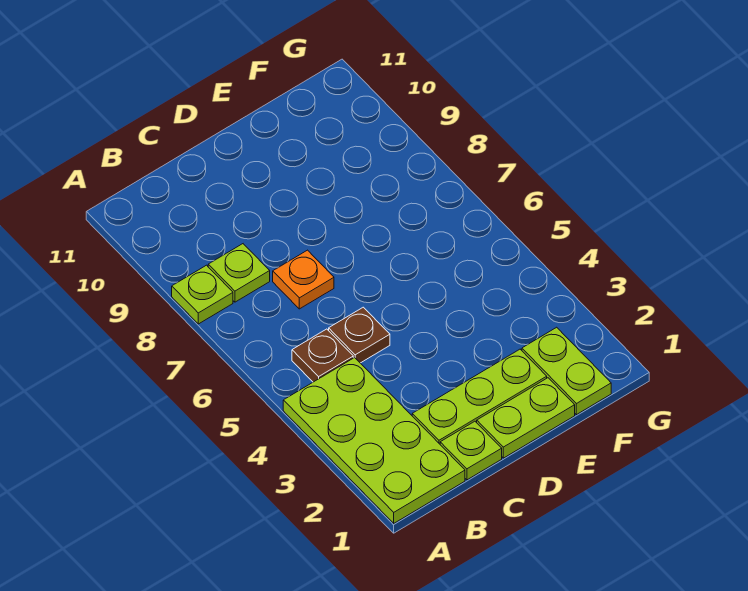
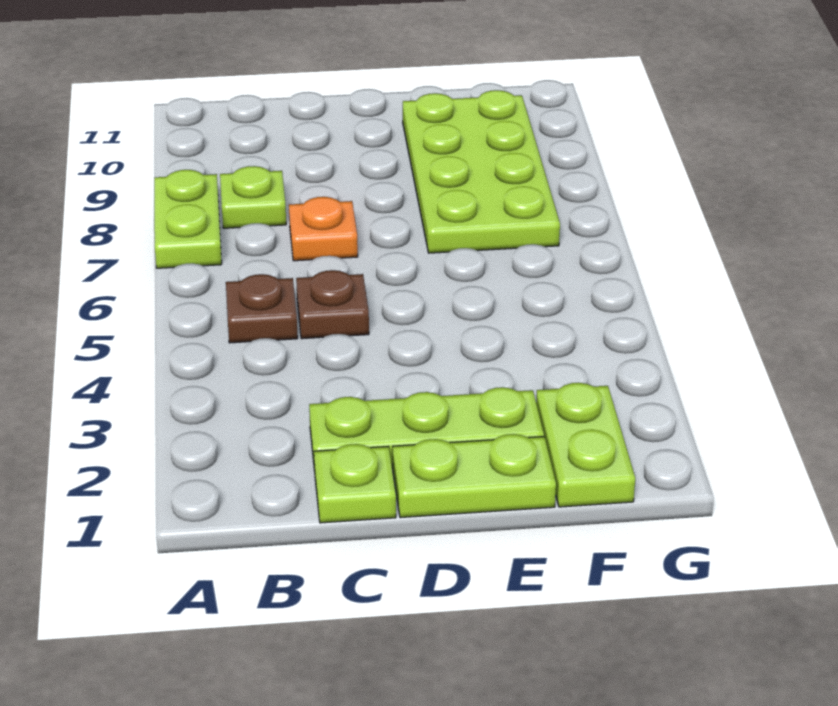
lime 2x4 plate [283,358,465,523] -> lime 2x4 plate moved to [403,90,560,253]
lime 1x1 plate [172,265,233,324] -> lime 1x2 plate [154,170,222,268]

